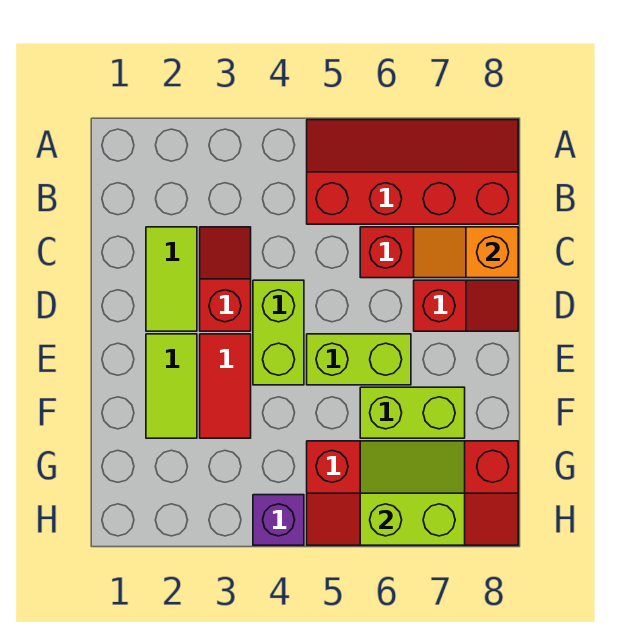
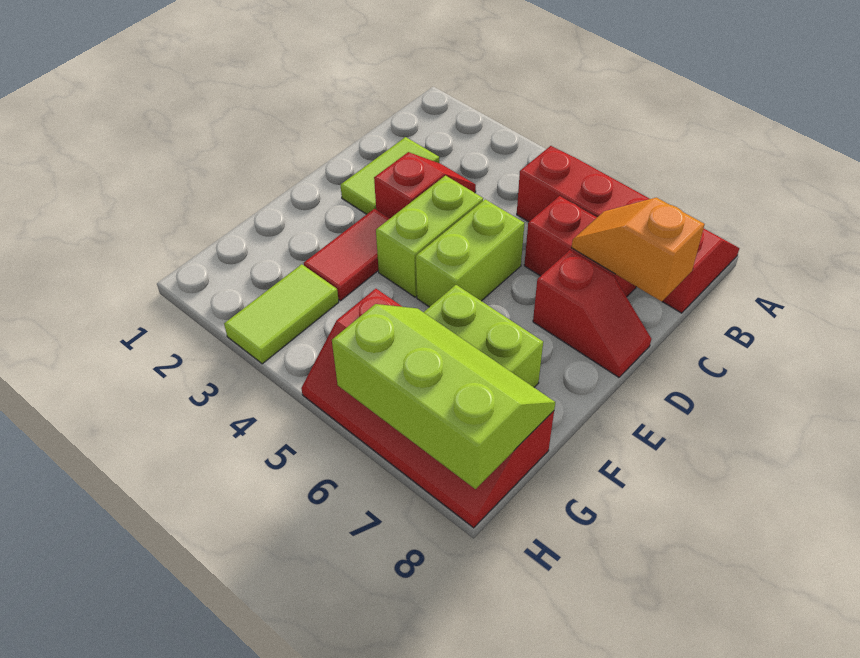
lime 1x2 tile [146,334,197,438] -> lime 1x2 tile moved to [224,264,339,364]
lime 1x2 brick [307,334,411,385] -> lime 1x2 brick turned to [416,199,524,307]
lime 2x2 slope [360,441,465,545] -> lime 2x3 slope [332,304,555,489]
purple 1x1 brick [253,495,304,545] -> none

